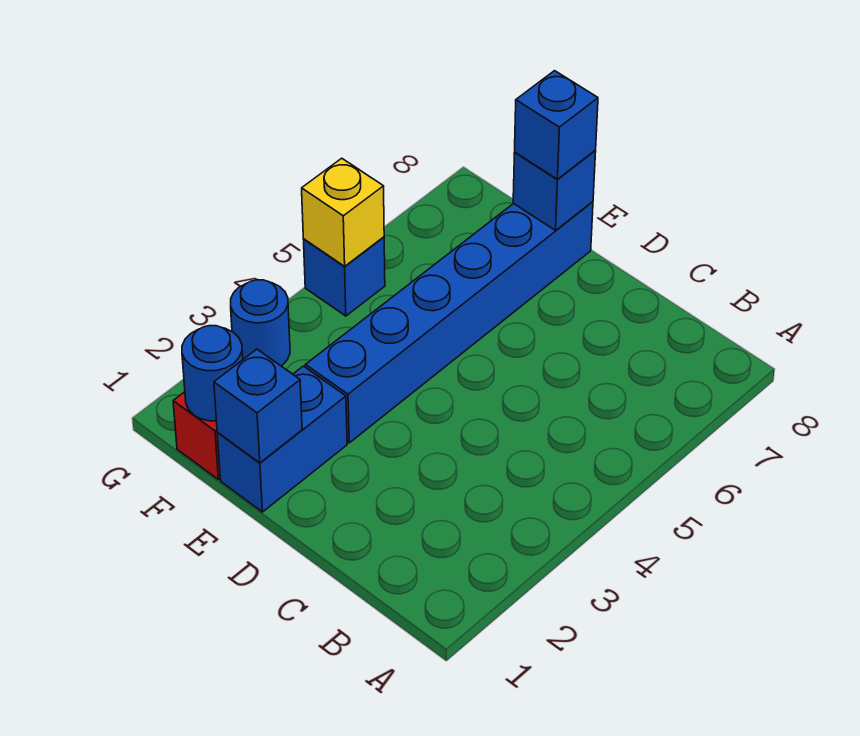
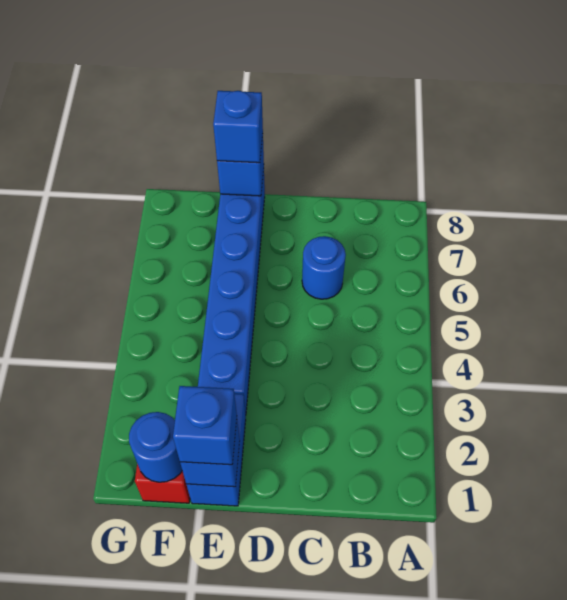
blue 1x1 round brick [231,280,290,366] -> blue 1x1 round brick moved to [302,236,346,299]
blue 1x1 brick [303,237,385,316] -> blue 1x1 brick moved to [173,386,237,465]
yellow 1x1 brick [302,158,384,266] -> none

